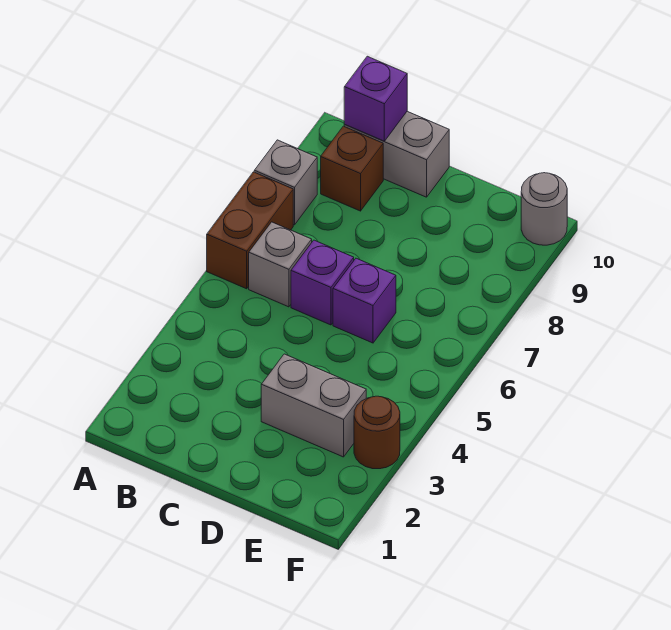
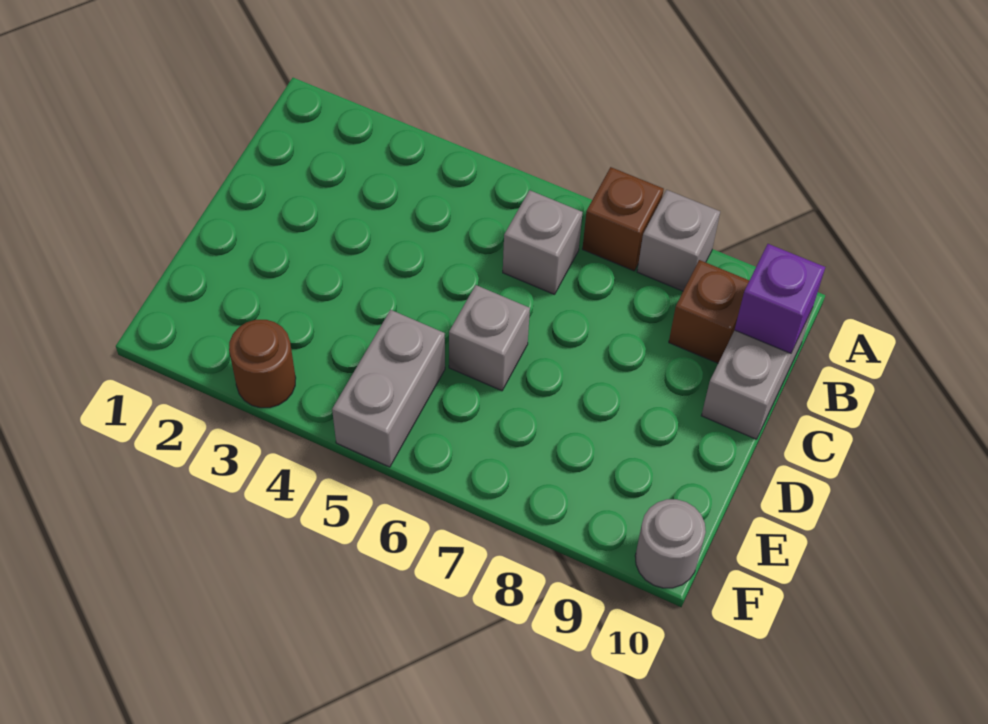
brown 1x2 brick [207,172,293,289] -> brown 1x1 brick [582,167,664,271]
purple 1x1 brick [291,240,354,325] -> none
grey 1x2 brick [261,354,366,457] -> grey 1x2 brick moved to [332,310,445,467]
purple 1x1 brick [333,258,396,343] -> grey 1x1 brick [449,285,530,391]

